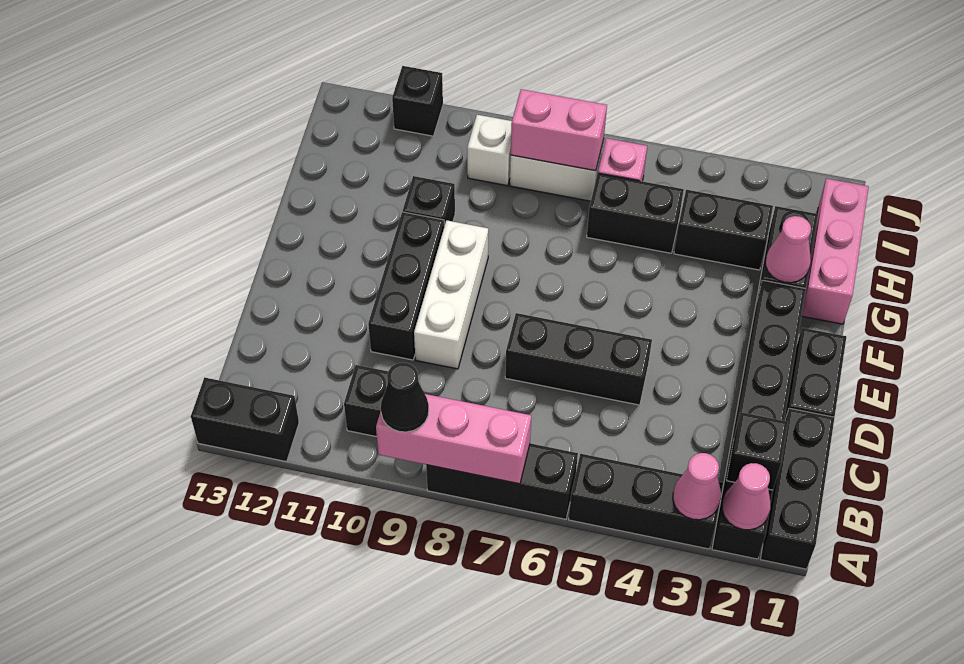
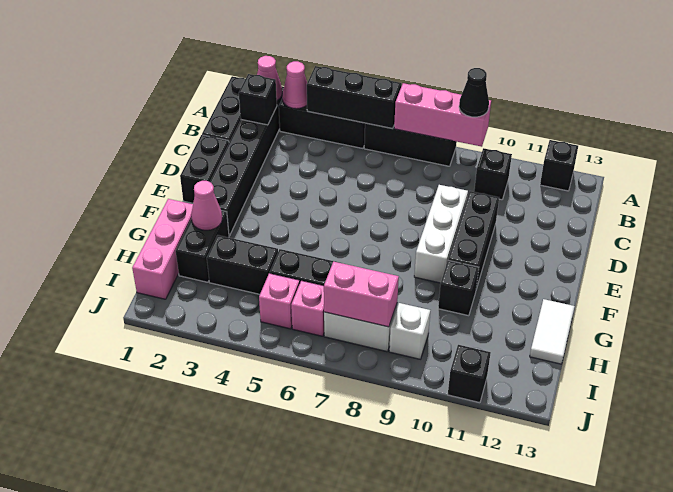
black 1x2 brick [191,378,299,462] -> black 1x1 brick [540,140,578,191]
black 1x3 brick [505,313,652,405] -> black 1x3 brick moved to [307,66,401,129]
none -> white 1x2 tile [530,299,575,364]
none -> pink 1x1 brick [259,273,300,329]

